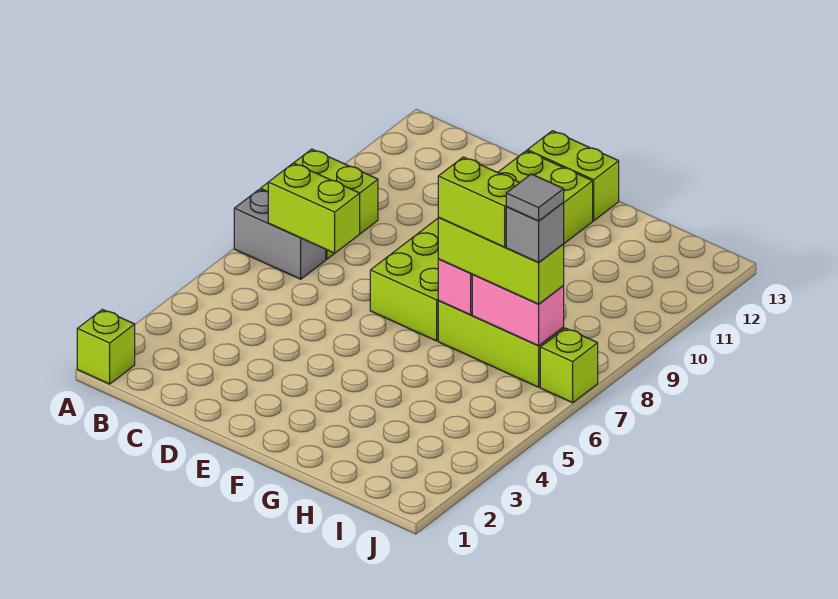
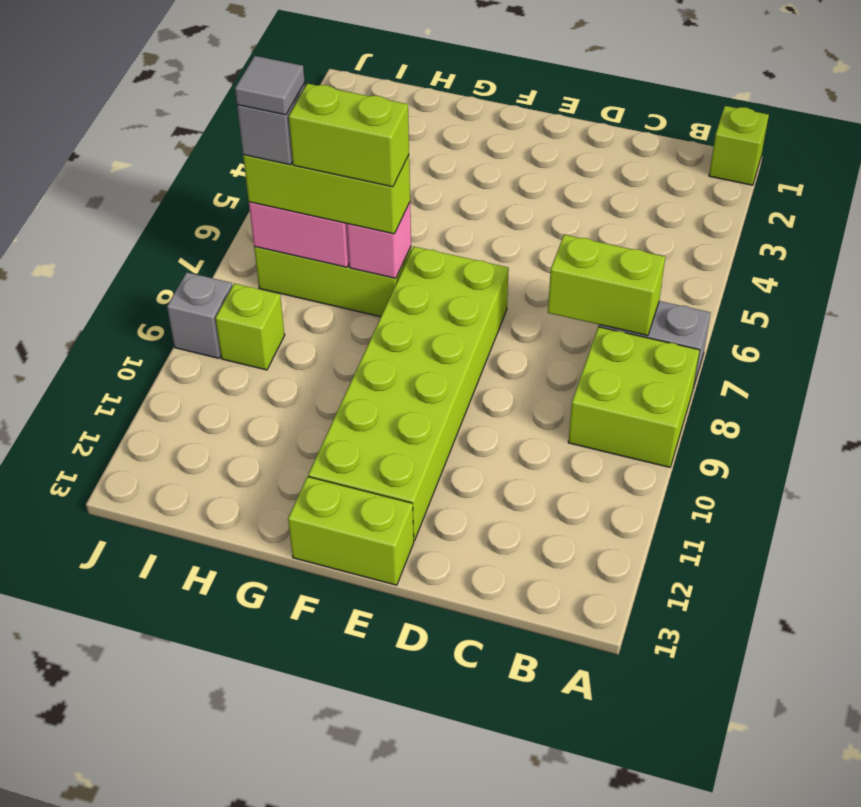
lime 1x1 brick [540,328,598,403] -> lime 1x1 brick moved to [215,283,285,370]
none -> grey 1x1 brick [167,272,232,358]

